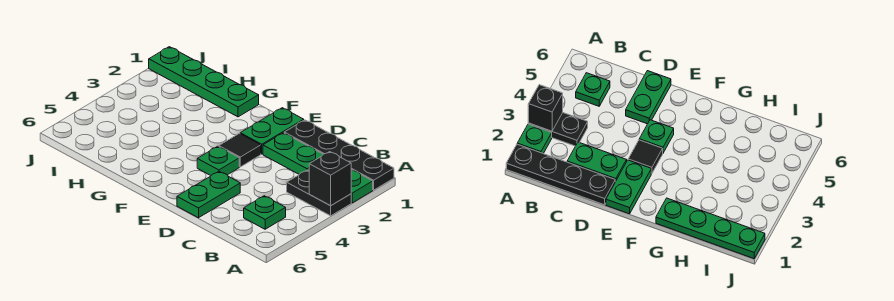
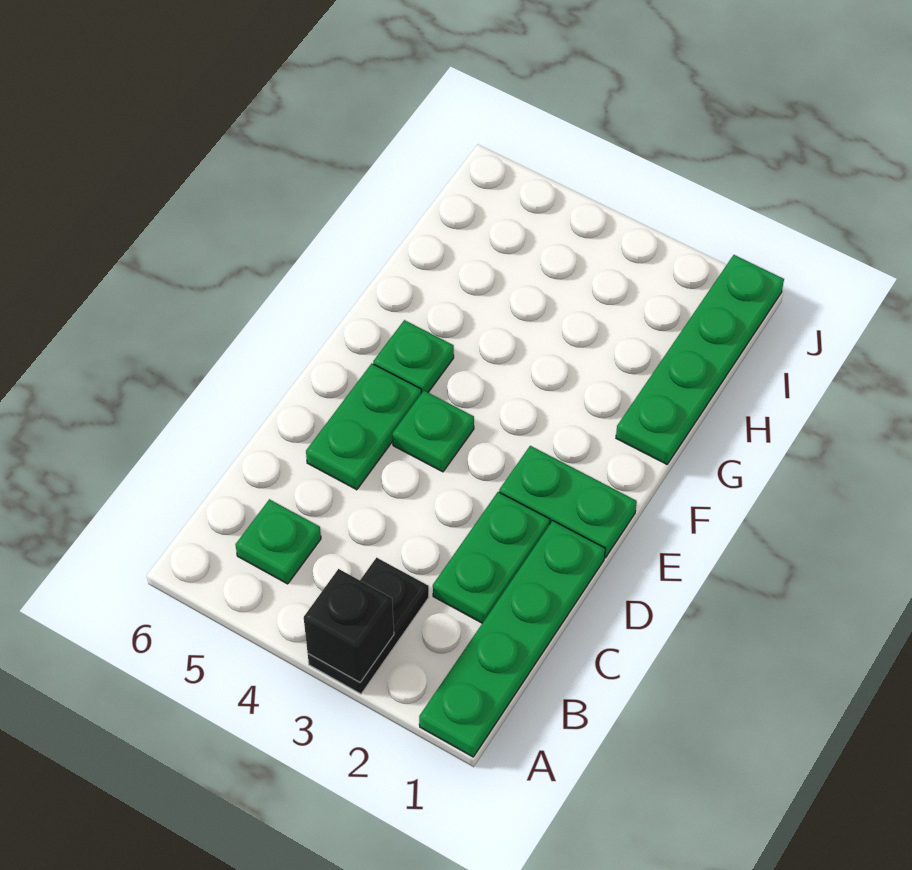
black 1x4 plate [284,120,394,190] -> green 1x4 plate [419,521,605,757]
green 1x1 plate [351,170,373,203] -> green 1x1 plate moved to [373,320,454,393]
green 1x2 plate [177,172,240,218] -> green 1x2 plate turned to [306,364,421,490]
black 1x1 tile [219,133,261,167] -> none

